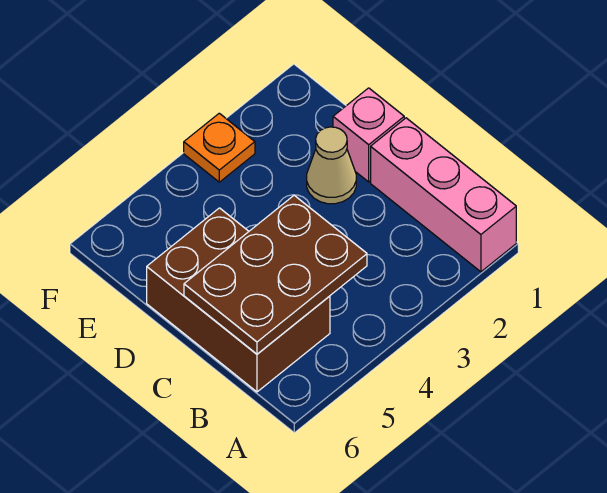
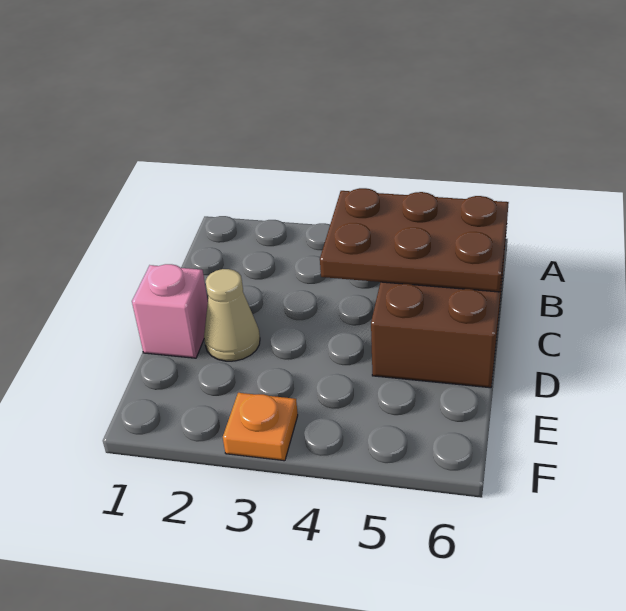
pink 1x3 brick [371,118,516,272] -> none

